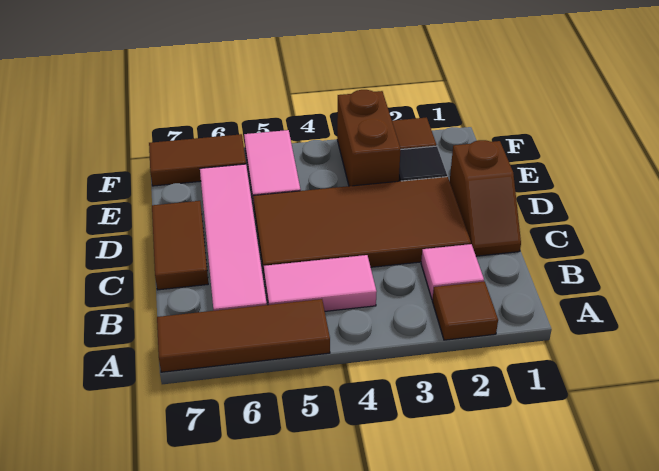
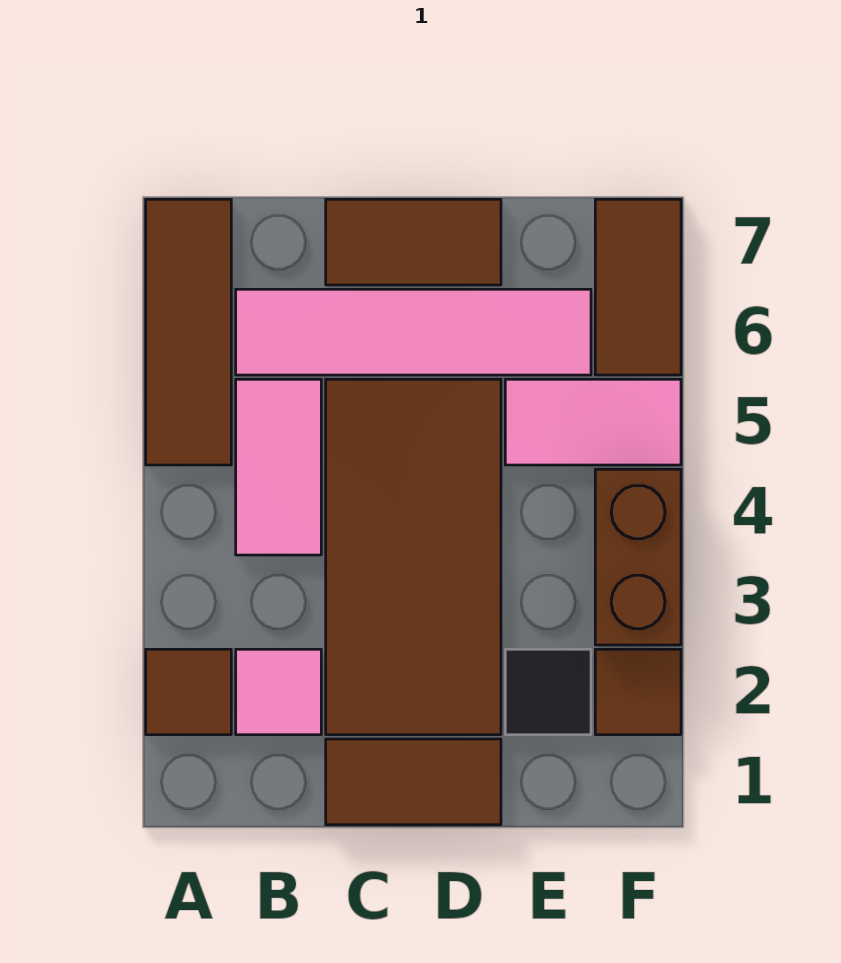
brown 1x2 slope [450,140,521,256] -> brown 1x2 tile [326,739,501,825]
brown 1x2 brick [337,90,401,186] -> brown 1x2 brick turned to [595,469,681,645]

